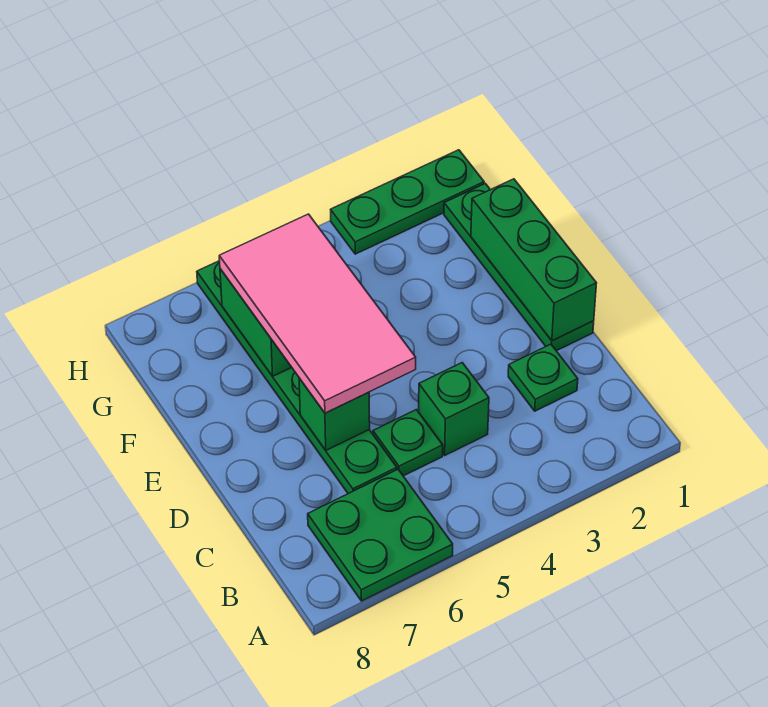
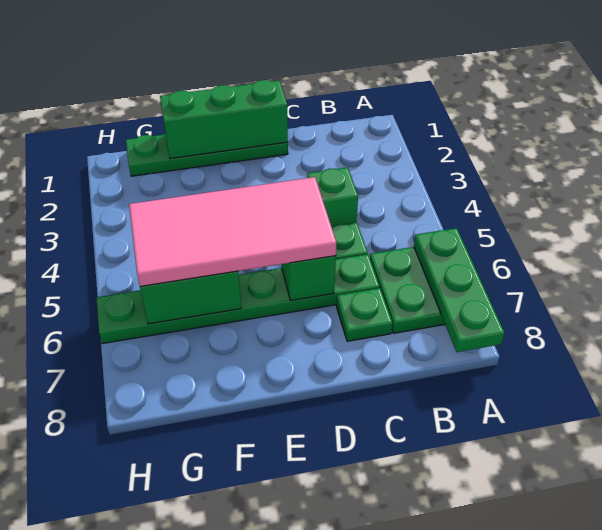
green 1x1 plate [508,344,578,411] -> green 1x1 plate moved to [336,288,392,341]
green 1x3 plate [331,150,484,254] -> green 1x3 plate moved to [414,228,505,352]

